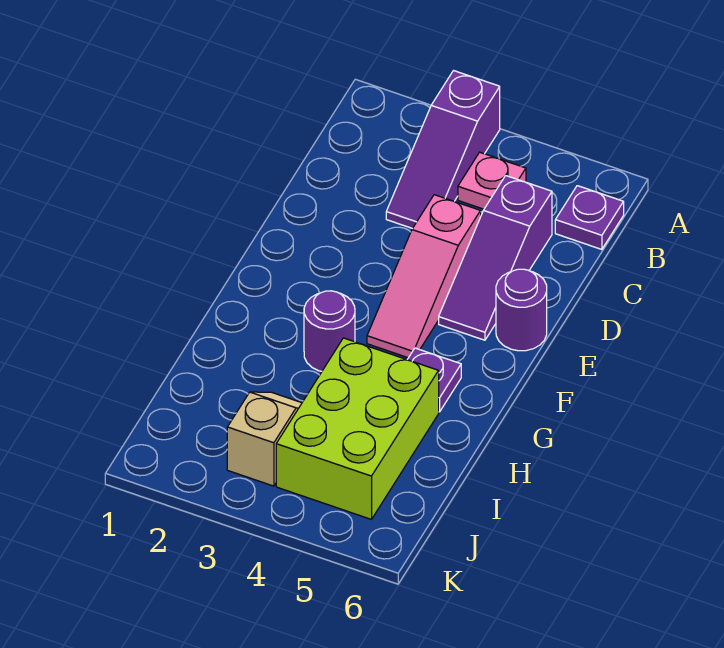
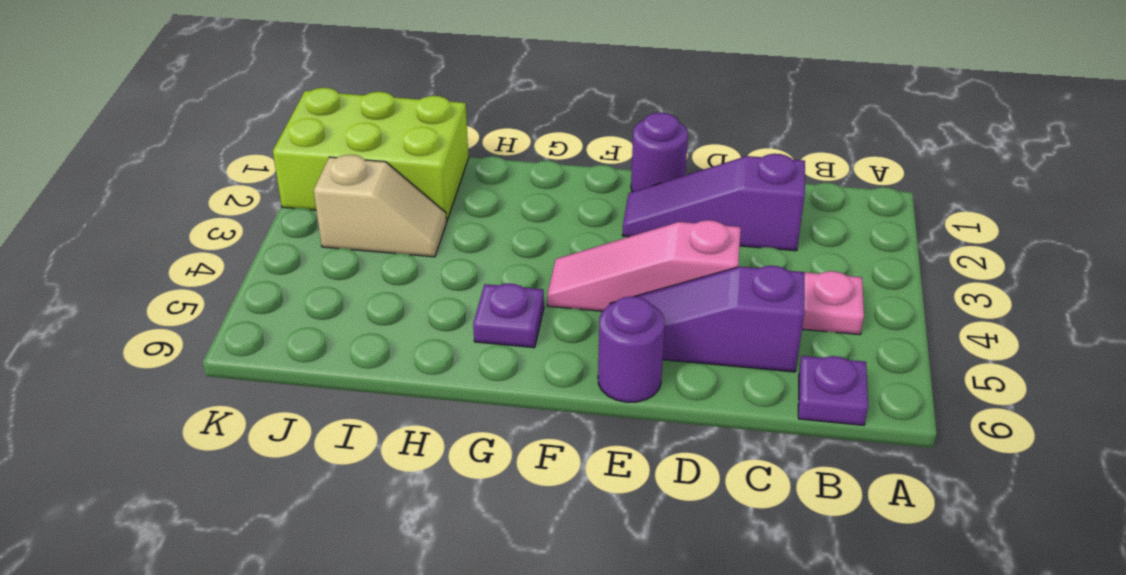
purple 1x3 slope [386,71,500,228] -> purple 1x3 slope moved to [622,154,805,251]
purple 1x1 round brick [304,291,355,371] -> purple 1x1 round brick moved to [631,113,688,192]
lime 2x3 brick [276,338,439,519] -> lime 2x3 brick moved to [273,88,469,221]

